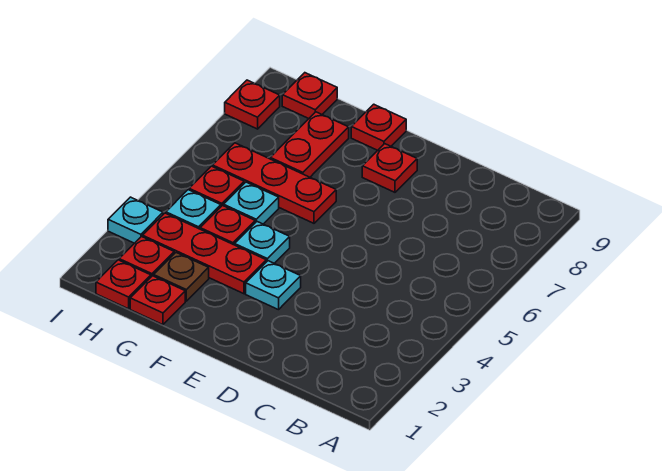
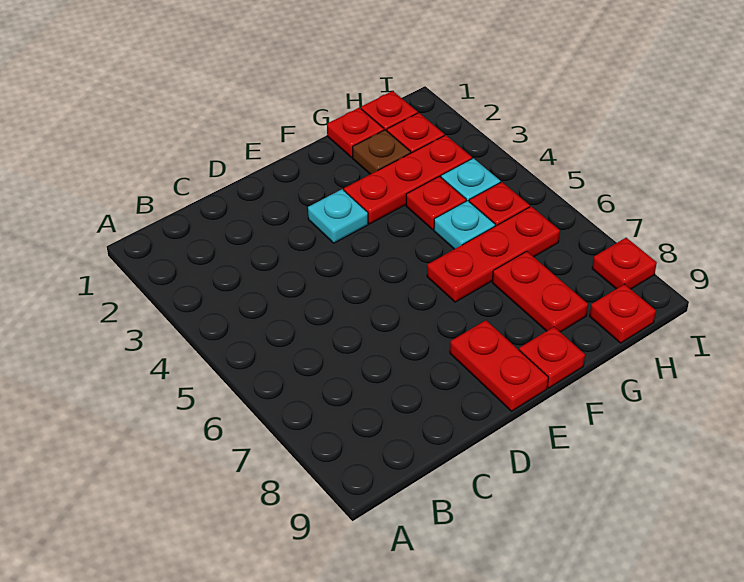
red 1x1 plate [362,144,417,192] -> red 1x2 plate [450,320,548,411]
cyan 1x1 plate [235,222,290,263] -> none
cyan 1x1 plate [108,197,163,243] -> none

